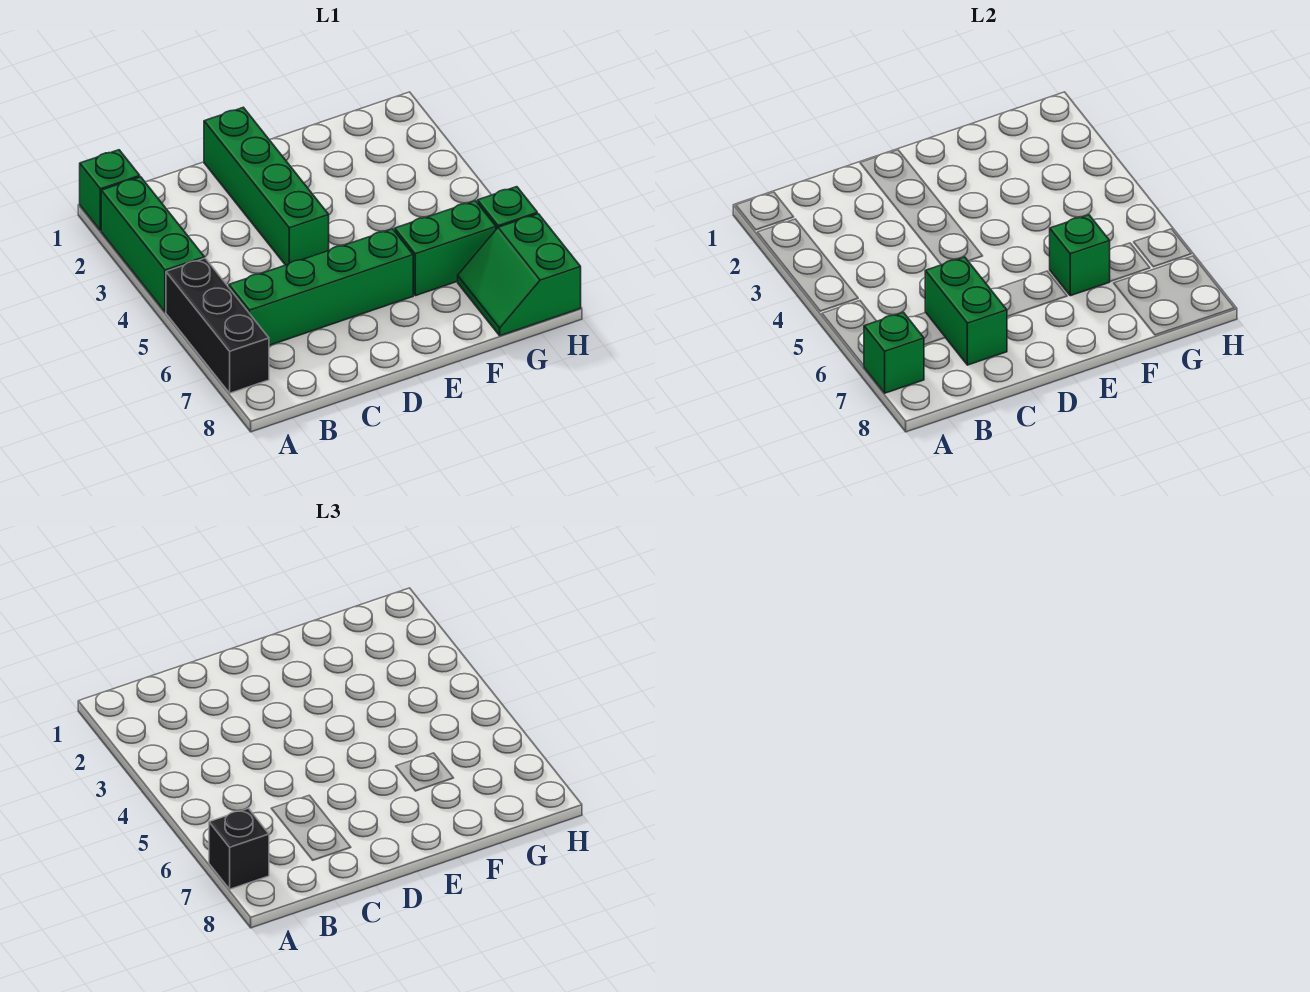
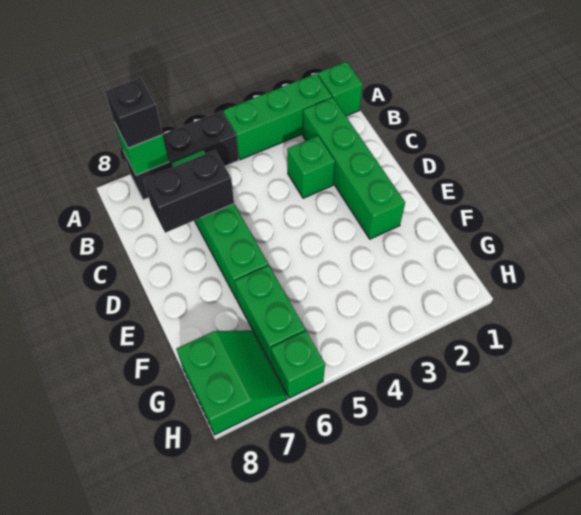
green 1x2 brick [925,257,1007,365] -> black 1x2 brick [144,150,234,233]
green 1x4 brick [204,107,329,265] -> green 1x4 brick turned to [303,98,405,239]
green 1x1 brick [1050,215,1110,296] -> green 1x1 brick moved to [287,136,335,198]
green 2x2 slope [458,214,581,336] -> green 2x2 slope turned to [176,330,287,435]

